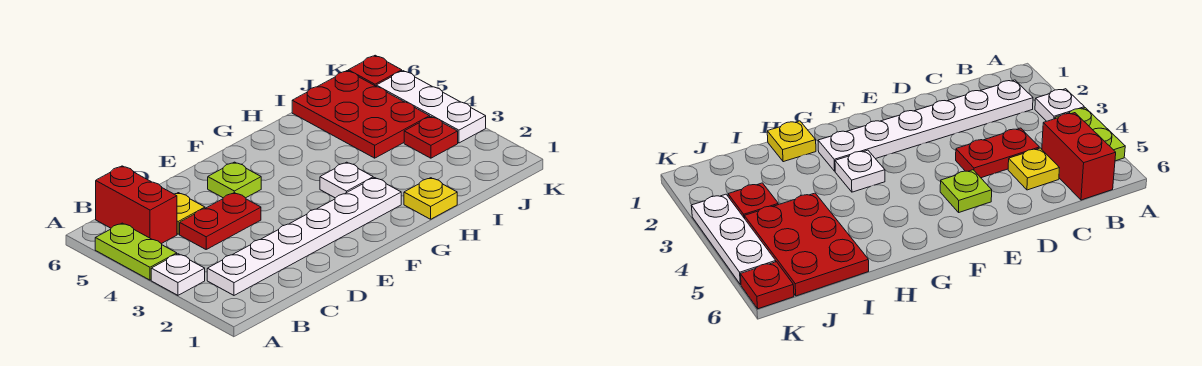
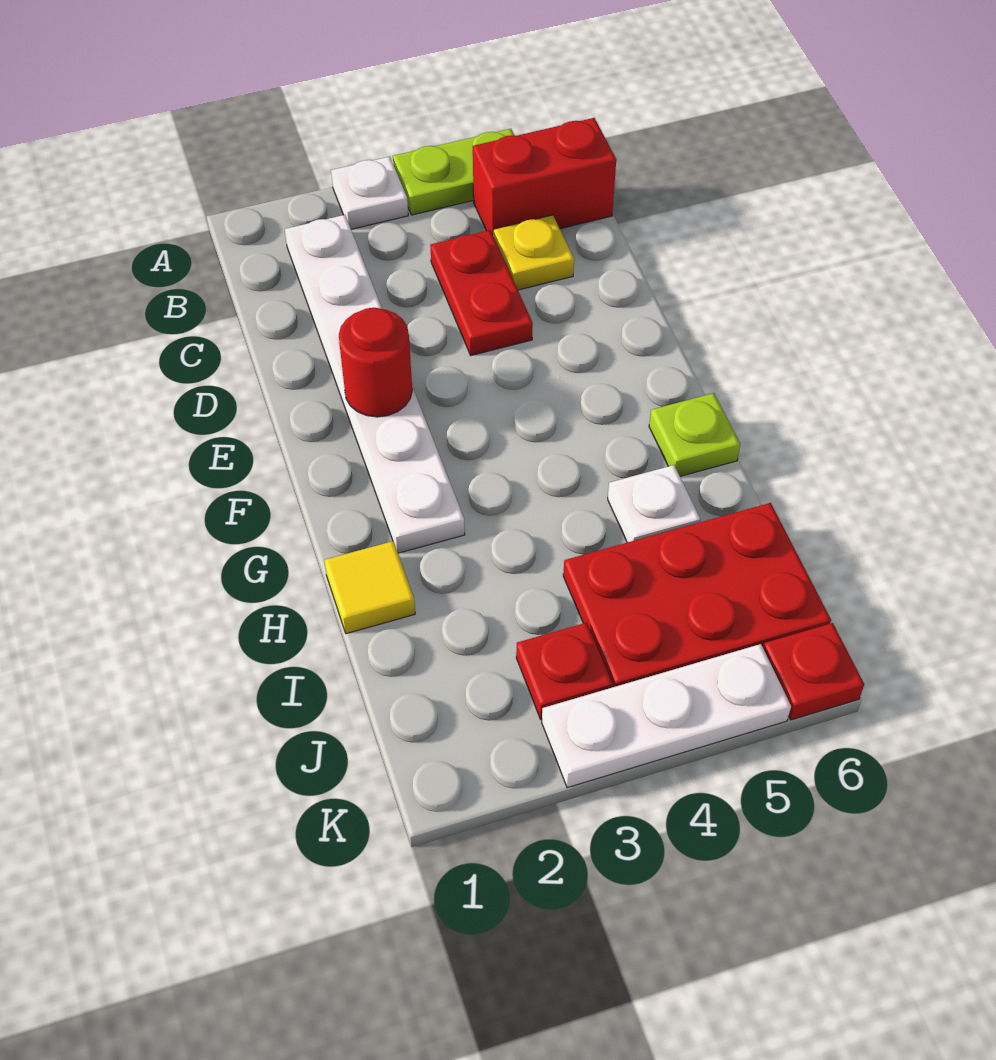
none -> red 1x1 round brick [339,308,412,417]
lime 1x1 plate [208,162,261,198] -> lime 1x1 plate moved to [649,393,740,476]
white 1x1 plate [320,162,373,198] -> white 1x1 plate moved to [608,465,700,543]
yellow 1x1 plate [404,178,457,219] -> yellow 1x1 tile [324,541,415,634]

